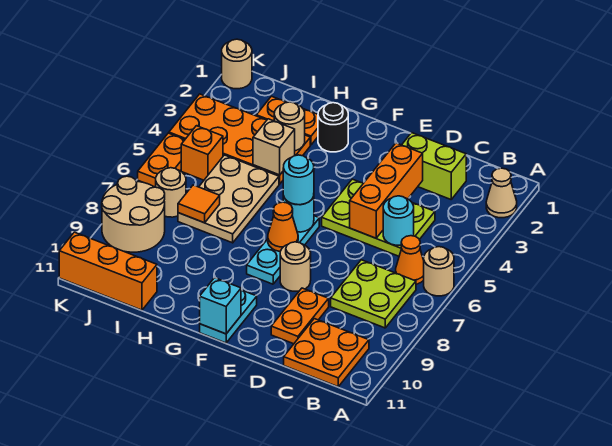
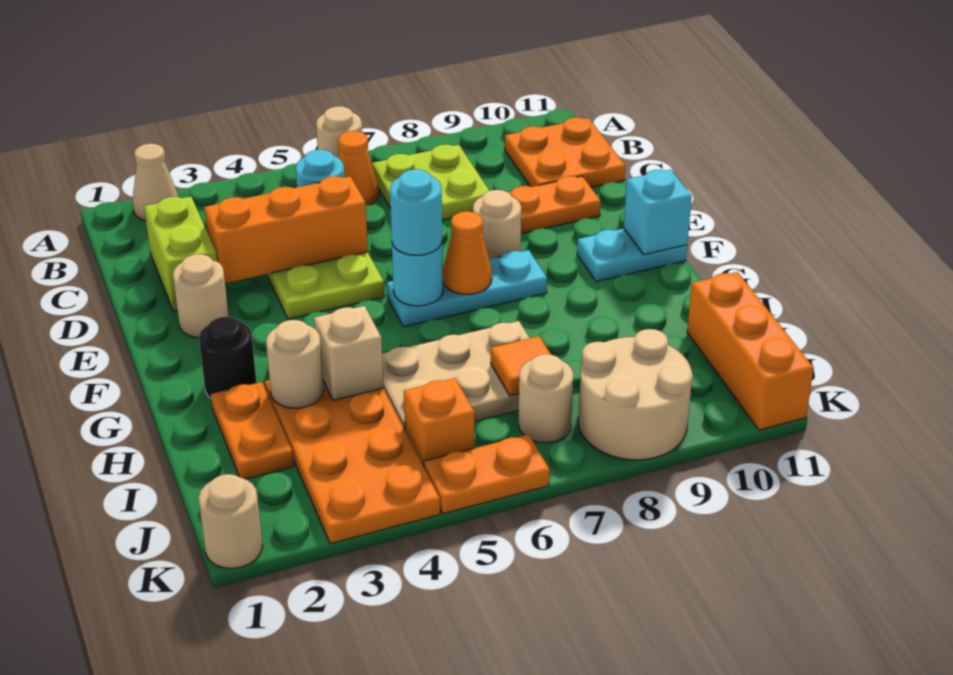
none -> tan 1x1 round brick [173,254,229,338]

